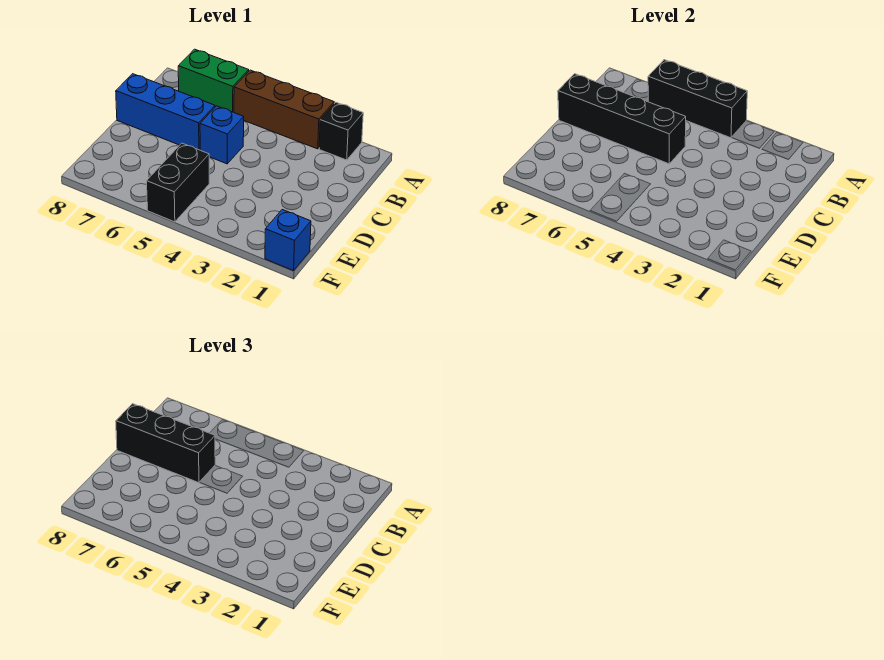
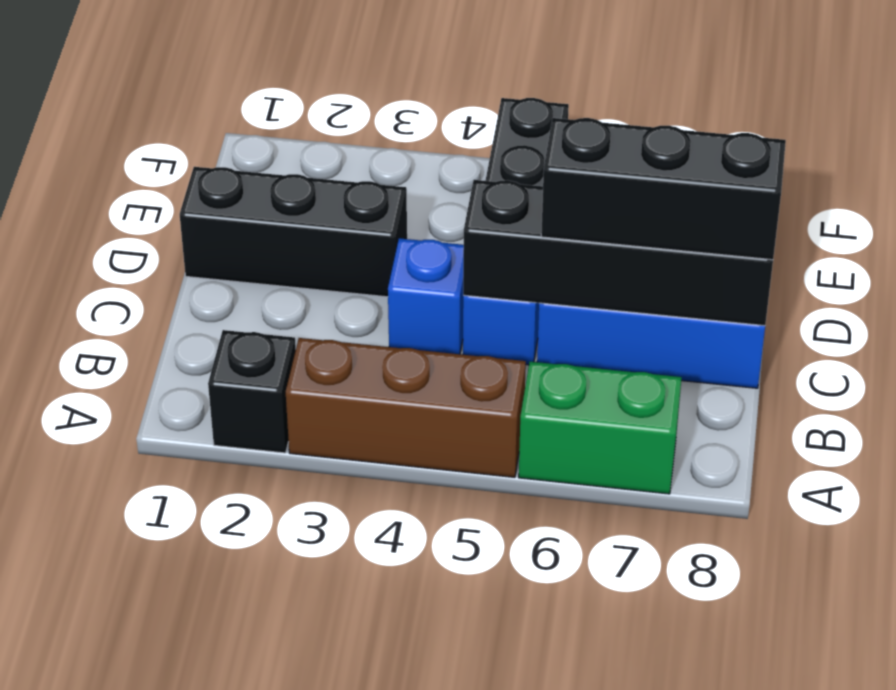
black 1x3 brick [648,60,747,138] -> black 1x3 brick moved to [180,167,407,297]
blue 1x1 brick [265,210,311,271] -> blue 1x1 brick moved to [388,238,464,354]

